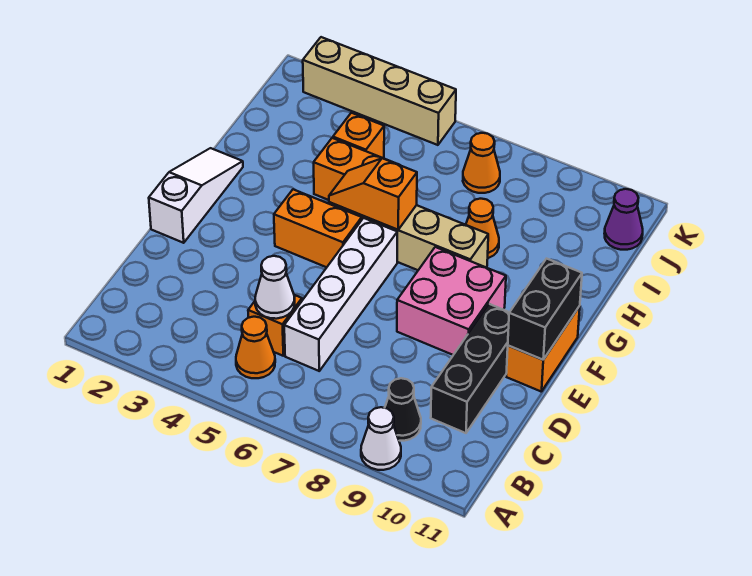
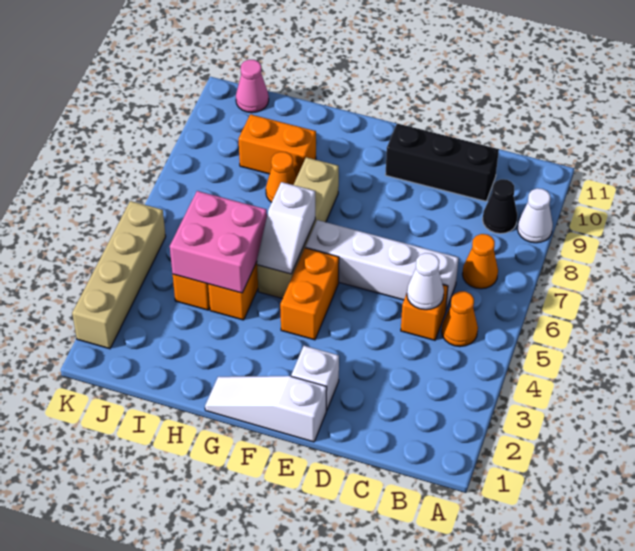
none -> white 1x1 brick [291,346,339,411]
pink 2x2 brick [397,247,506,355] -> pink 2x2 brick moved to [170,191,267,293]
orange 1x2 brick [506,306,580,392] -> orange 1x2 brick moved to [238,114,316,177]
black 1x2 brick [508,259,582,360] -> none
orange 1x2 slope [329,158,417,230] -> white 1x2 slope [257,182,315,274]
orange 1x1 cone [463,133,500,193] -> orange 1x1 cone moved to [462,234,498,289]
purple 1x1 cone [604,189,643,250] -> pink 1x1 cone [236,60,269,113]

